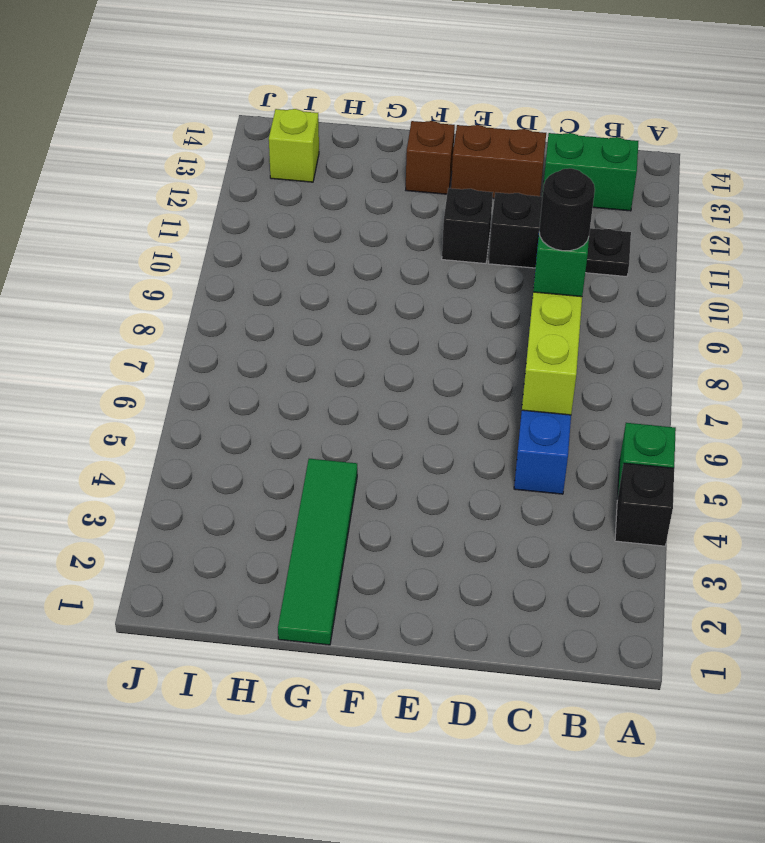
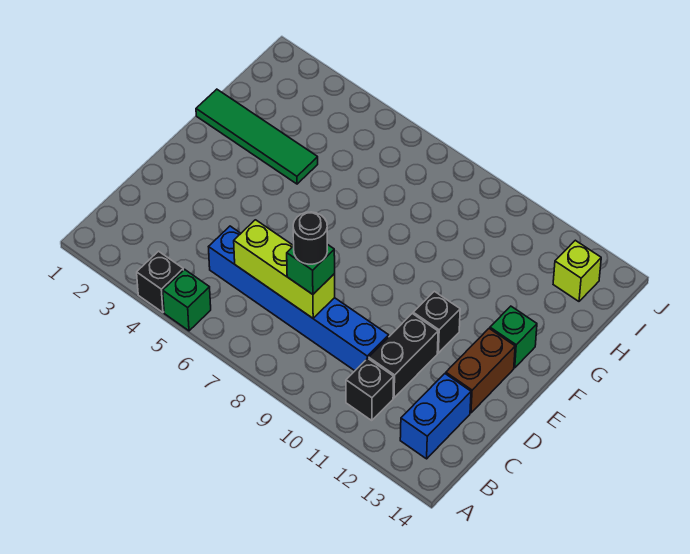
black 1x1 plate [585,228,631,277] -> black 1x1 brick [346,358,394,420]
green 1x2 brick [542,133,638,211] -> blue 1x2 brick [400,374,471,459]
brown 1x1 brick [406,121,455,194] -> green 1x1 brick [490,306,537,368]

